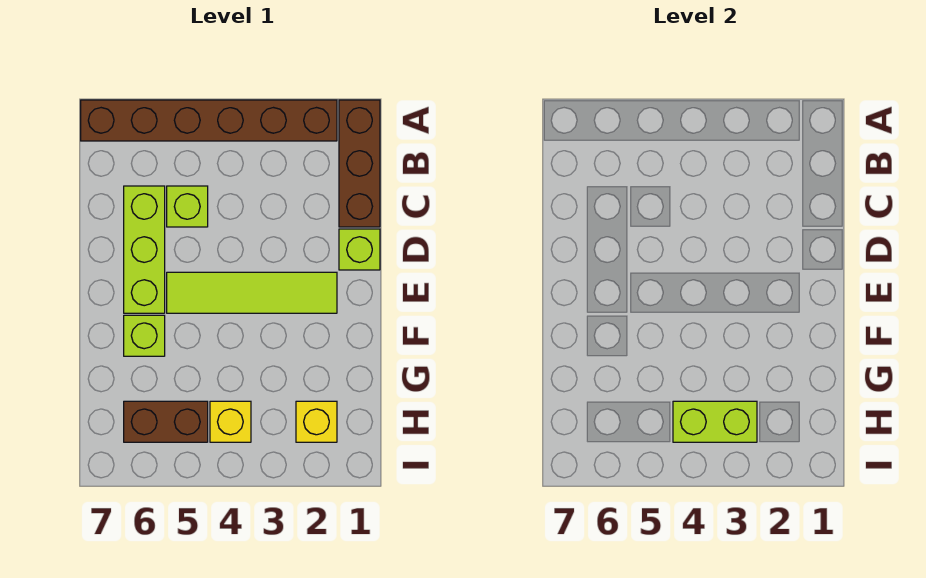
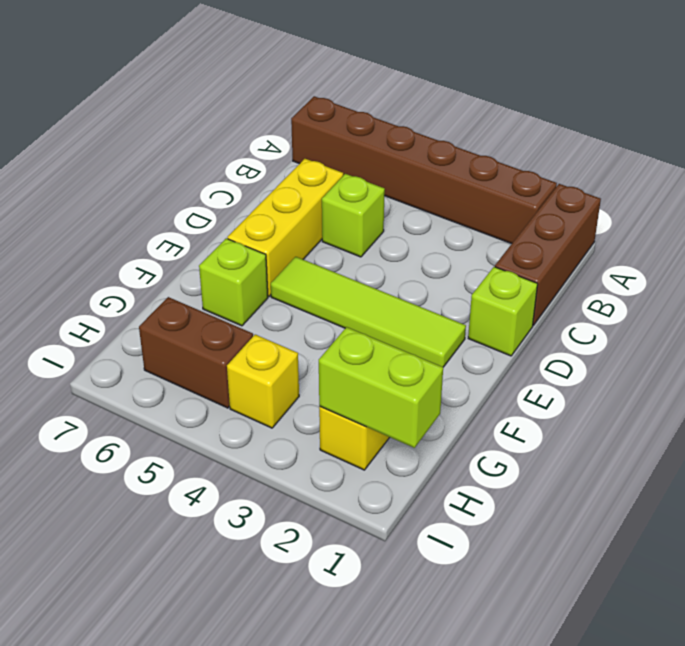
lime 1x3 brick [124,186,165,313] -> yellow 1x3 brick [227,159,343,296]
lime 1x2 brick [673,401,757,442] -> lime 1x2 brick moved to [319,327,443,448]

